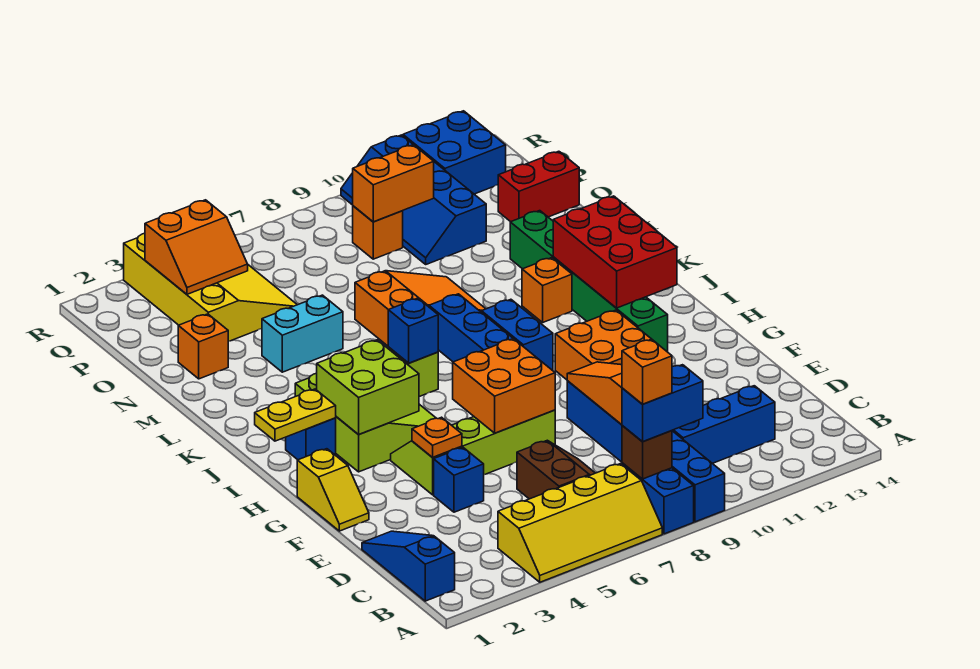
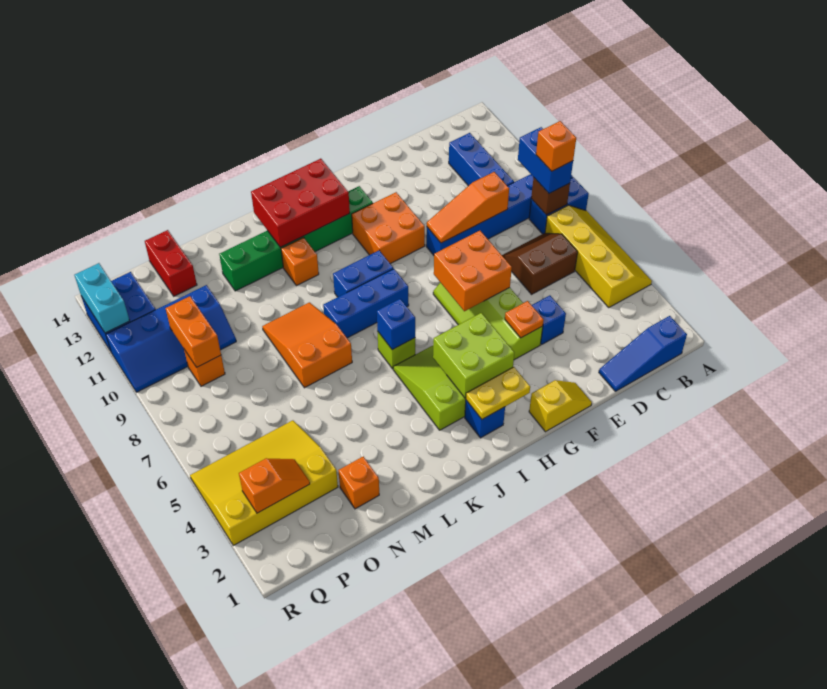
yellow 1x2 plate [255,389,336,441] -> yellow 1x2 plate turned to [466,367,530,419]
cyan 1x2 brick [262,295,343,372] -> cyan 1x2 brick moved to [75,263,130,333]
orange 2x2 slope [145,200,248,294] -> orange 1x2 slope [239,458,310,513]

